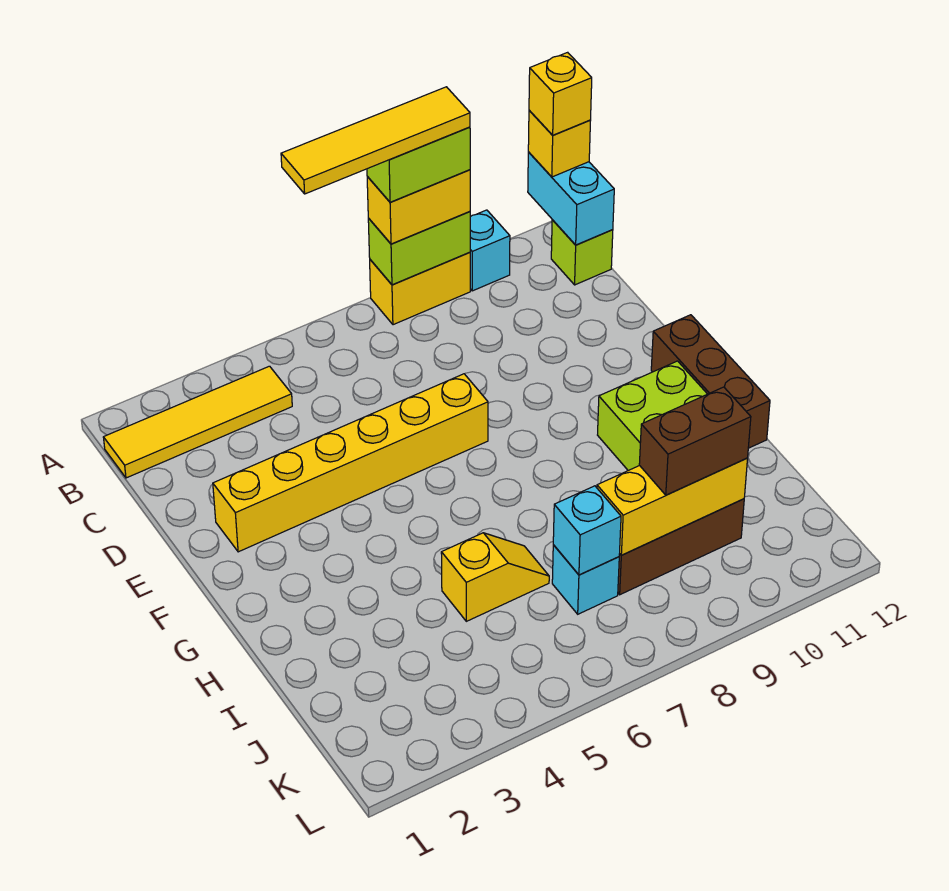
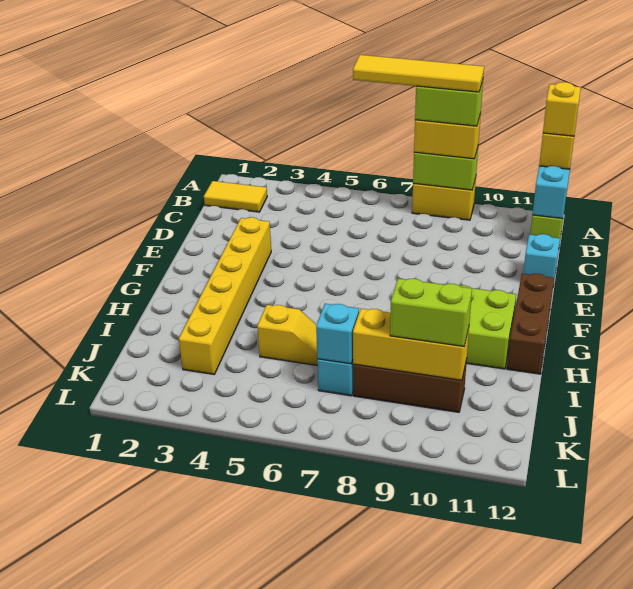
cyan 1x1 brick [470,210,510,291] -> cyan 1x1 brick moved to [523,234,560,286]
yellow 1x4 tile [103,366,292,478] -> yellow 1x2 tile [204,181,267,212]
yellow 1x6 brick [213,374,488,552] -> yellow 1x6 brick turned to [179,217,271,374]
brown 1x2 brick [639,387,751,495] -> lime 1x2 brick [390,279,472,347]

